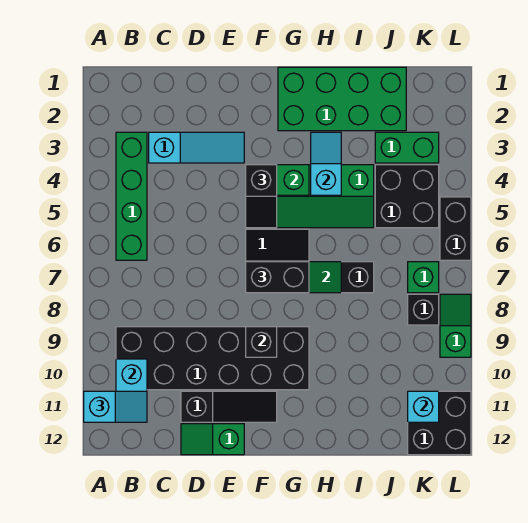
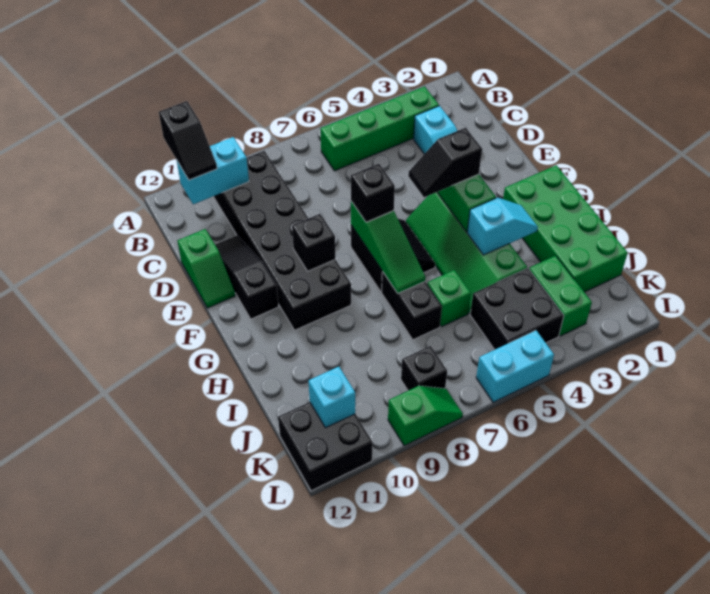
cyan 1x2 slope [84,391,147,422] -> black 1x2 slope [159,101,217,180]
black 1x3 slope [181,391,277,422] -> black 1x3 slope turned to [215,236,279,319]
green 1x2 slope [181,424,244,455] -> green 1x2 slope turned to [178,229,235,308]
black 1x2 brick [246,262,309,293] -> black 1x1 brick [351,164,395,222]
green 1x1 brick [408,262,439,293] -> green 1x1 brick moved to [427,270,471,327]
black 1x2 brick [440,197,471,260] -> cyan 1x2 brick [476,330,554,402]

